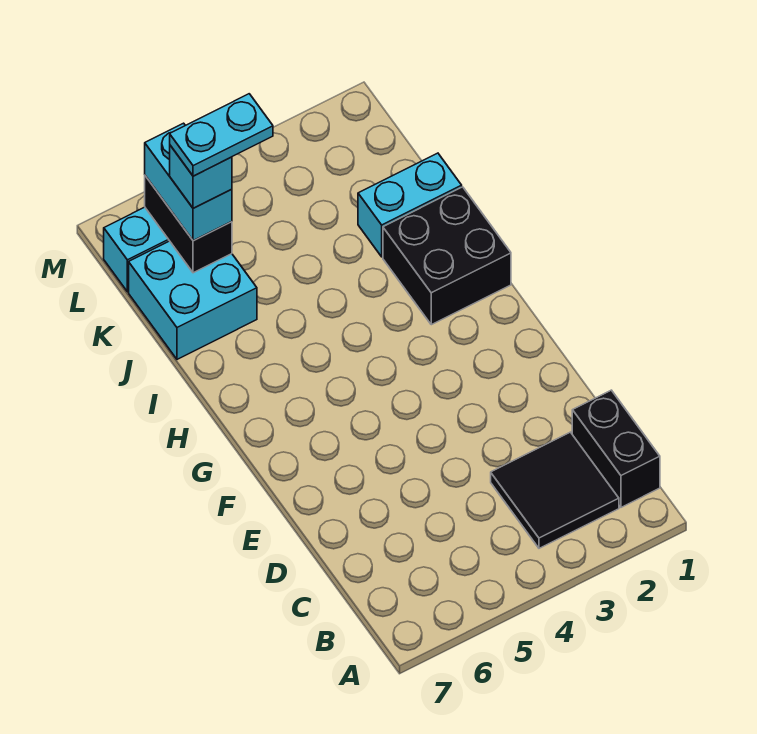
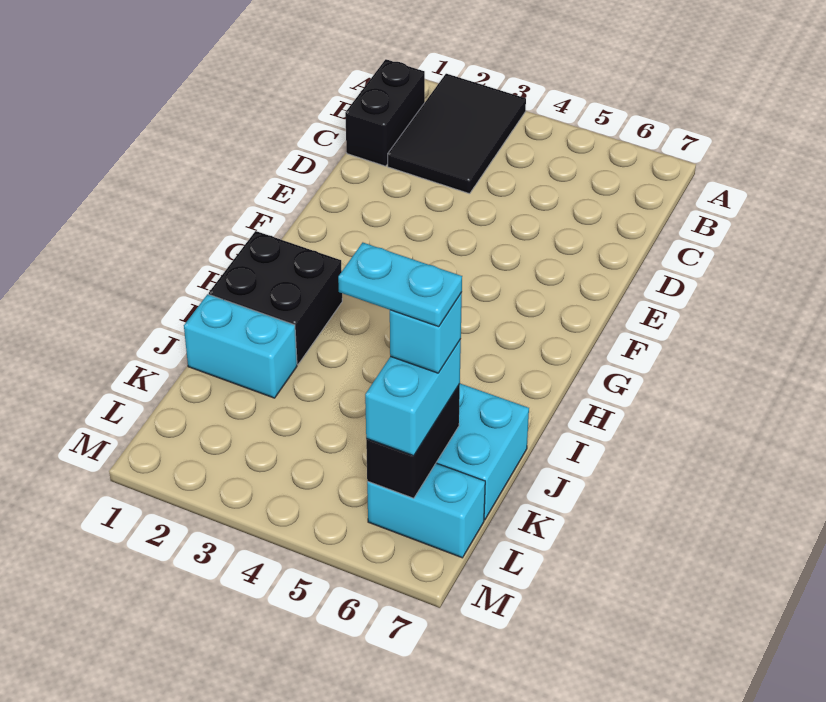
black 2x2 tile [491,432,619,548] -> black 2x3 tile [388,74,526,194]

